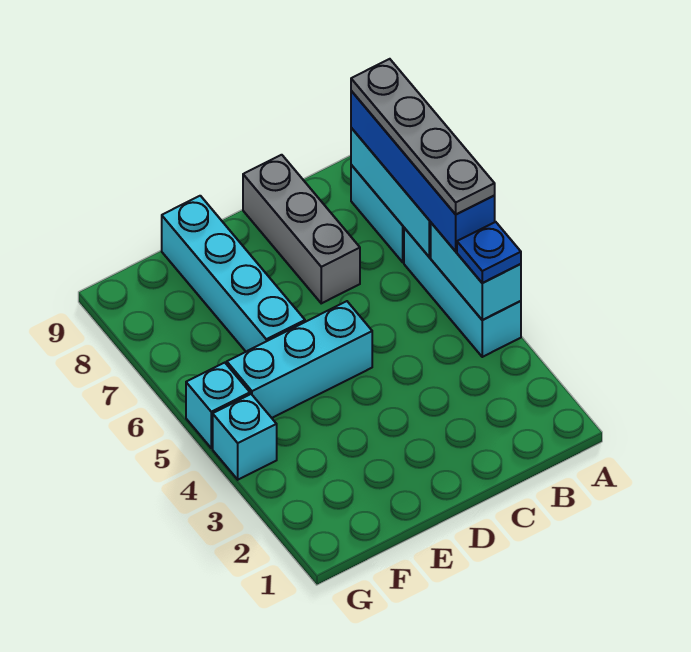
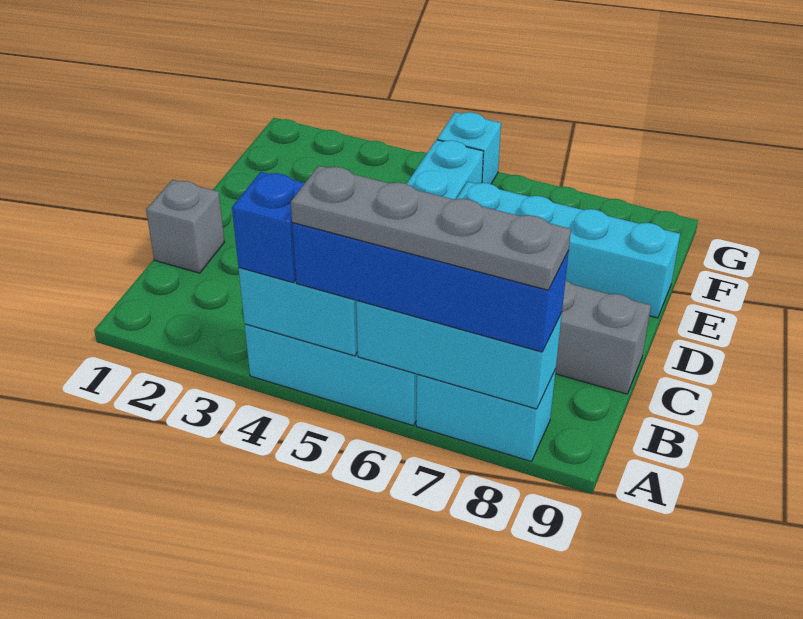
blue 1x1 plate [457,222,521,283] -> blue 1x1 brick [232,172,305,283]
none -> grey 1x1 brick [146,180,224,273]
cyan 1x1 brick [213,394,277,480] -> none

